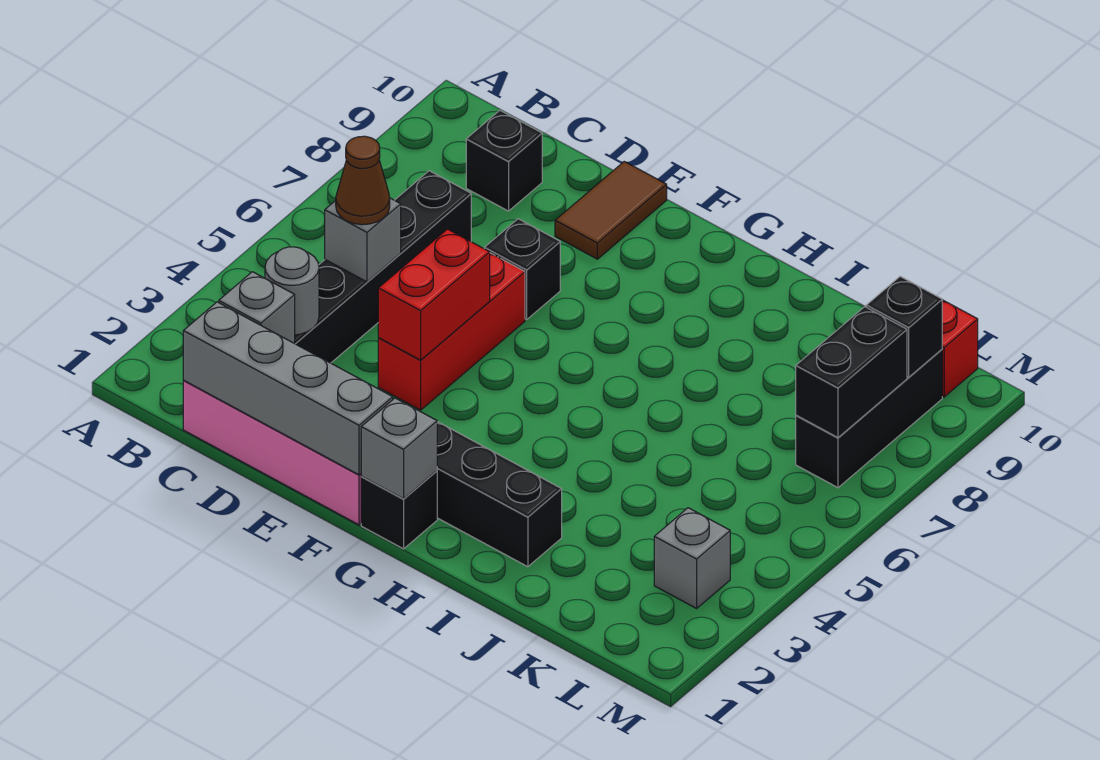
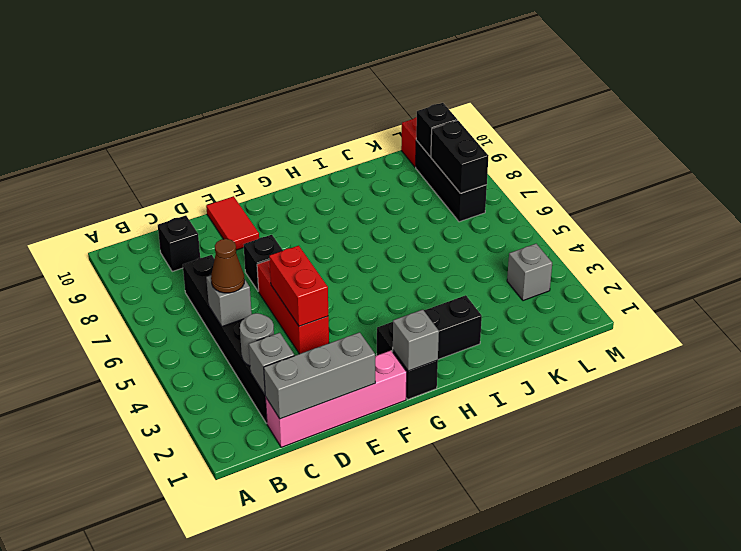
grey 1x4 brick [183,302,393,475] -> grey 1x3 brick [264,332,375,419]
brown 1x2 tile [555,162,667,259] -> red 1x2 tile [206,196,259,250]

